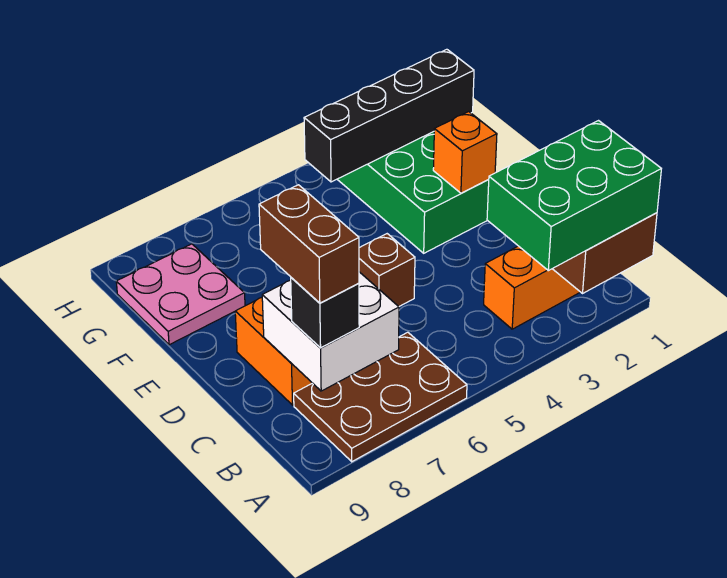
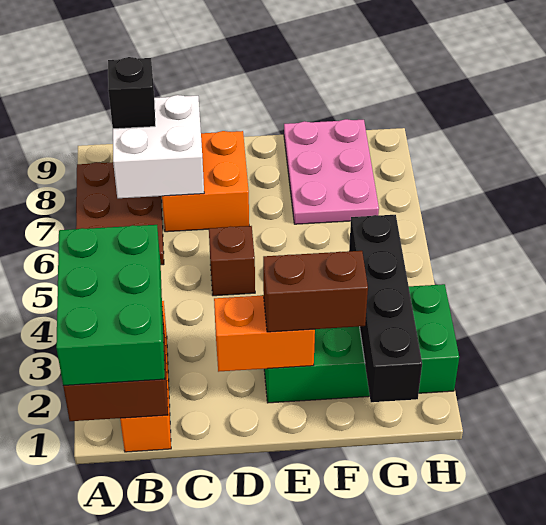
brown 1x2 brick [259,185,359,303] -> brown 1x2 brick moved to [263,251,368,332]
orange 1x1 brick [433,112,497,193] -> orange 1x2 brick [214,295,315,372]
pink 2x2 plate [116,244,245,345] -> pink 2x3 plate [284,119,379,224]

